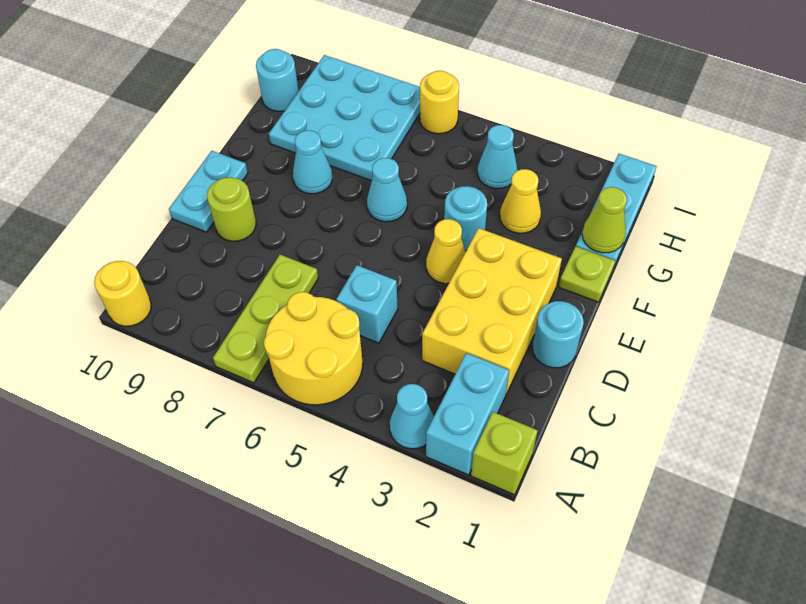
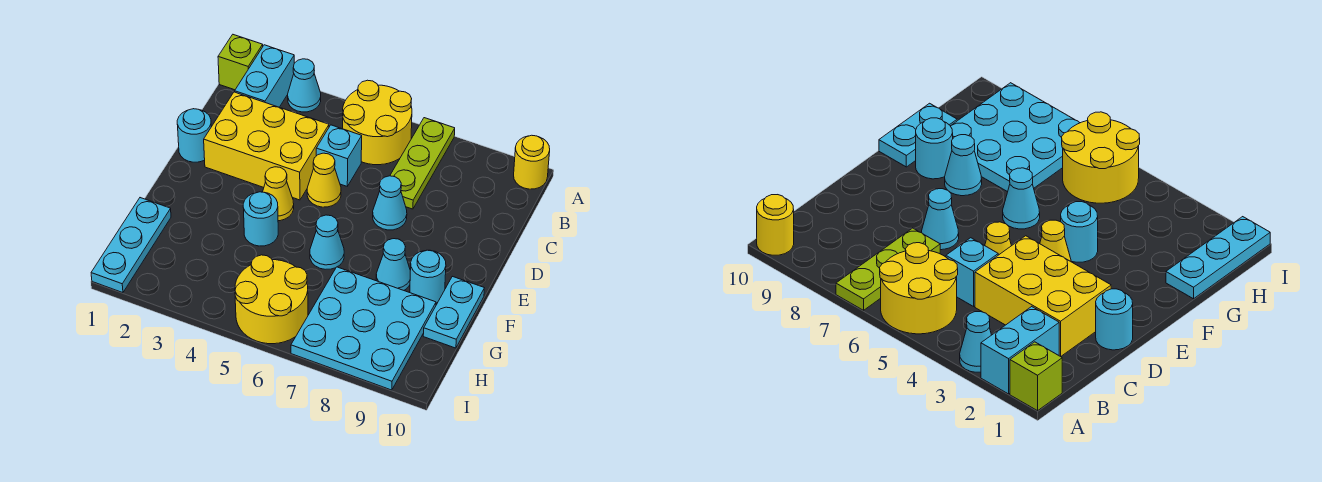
yellow 2x3 brick [422,228,562,394] -> yellow 2x3 brick turned to [204,92,329,200]
lime 1x1 round brick [207,177,256,241] -> none
cyan 1x2 plate [169,151,248,232] -> cyan 1x2 plate moved to [423,276,484,348]
lime 1x1 plate [559,246,615,302] -> none
lime 1x1 cone [582,187,627,253] -> none
yellow 1x1 cone [500,169,541,233] -> yellow 1x1 cone moved to [307,153,341,207]
cyan 1x1 cone [478,125,517,189] -> cyan 1x1 cone moved to [373,176,407,230]
cyan 1x1 round brick [256,49,299,111] -> cyan 1x1 round brick moved to [410,250,446,303]
yellow 1x1 round brick [420,71,459,134] -> yellow 2x2 round brick [235,255,308,344]

